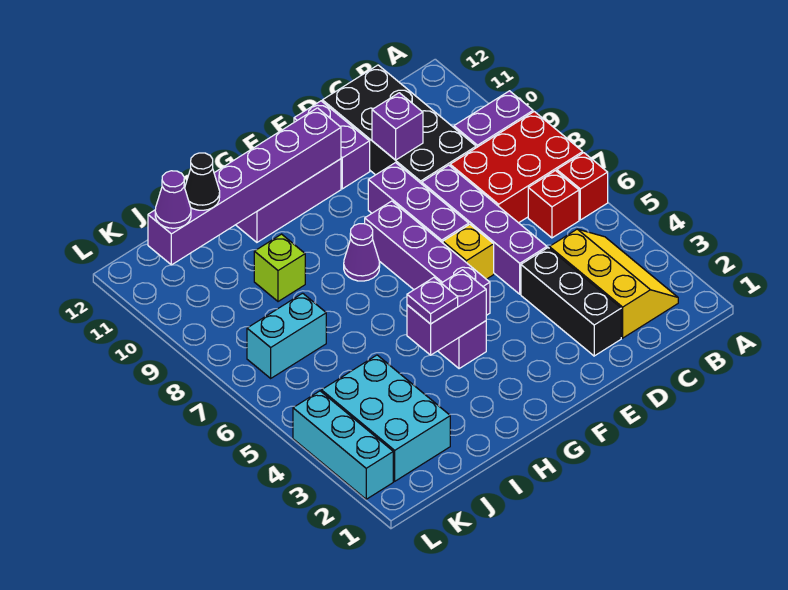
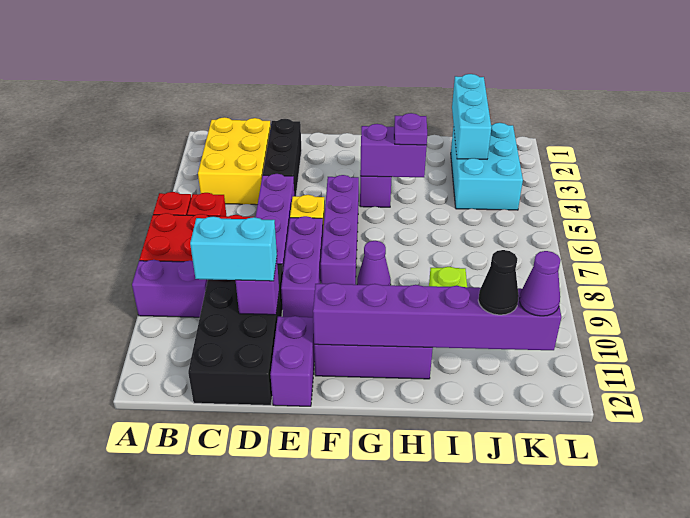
yellow 2x3 slope [549,229,678,338] -> yellow 2x3 brick [198,117,271,205]
cyan 1x2 brick [247,293,326,378] -> cyan 1x2 brick moved to [190,216,277,281]
cyan 1x3 brick [293,391,393,499] -> cyan 1x3 brick moved to [452,74,491,159]

